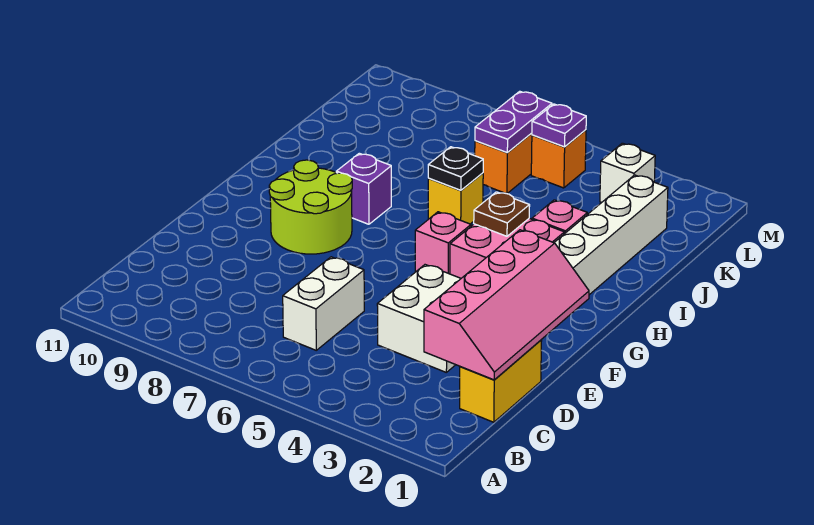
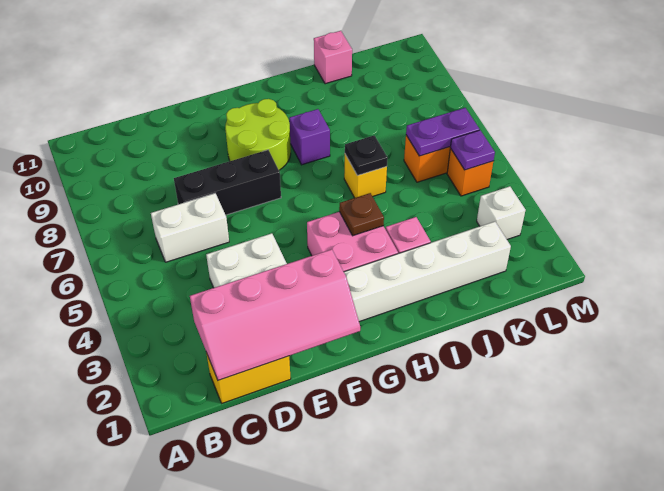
none -> black 1x3 brick [174,150,281,215]
pink 1x1 brick [415,212,471,274] -> pink 1x1 brick moved to [314,31,352,84]

